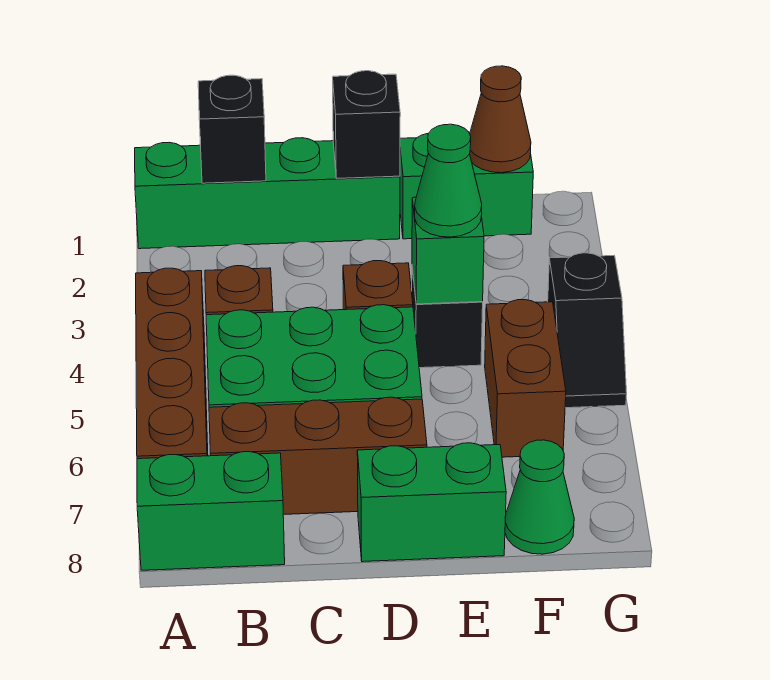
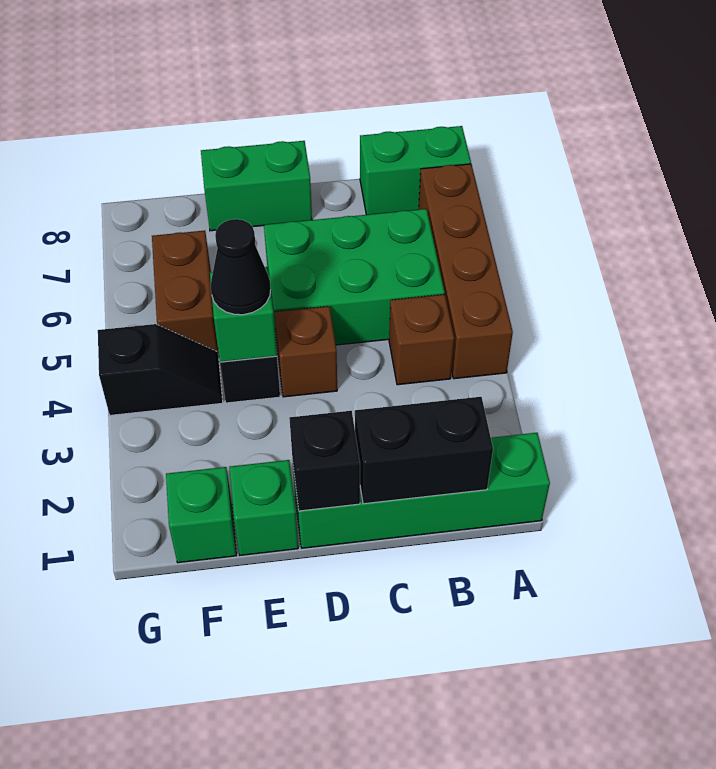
black 1x1 brick [198,75,266,183] -> black 1x2 brick [355,397,493,504]
brown 1x3 brick [209,397,427,515] -> none
green 1x1 cone [415,124,482,237] -> black 1x1 cone [211,219,271,315]
brown 1x1 cone [470,66,531,173] -> none
green 1x1 cone [505,440,574,554] -> none
black 1x2 slope [548,253,627,408] -> black 1x2 slope turned to [98,324,223,415]

